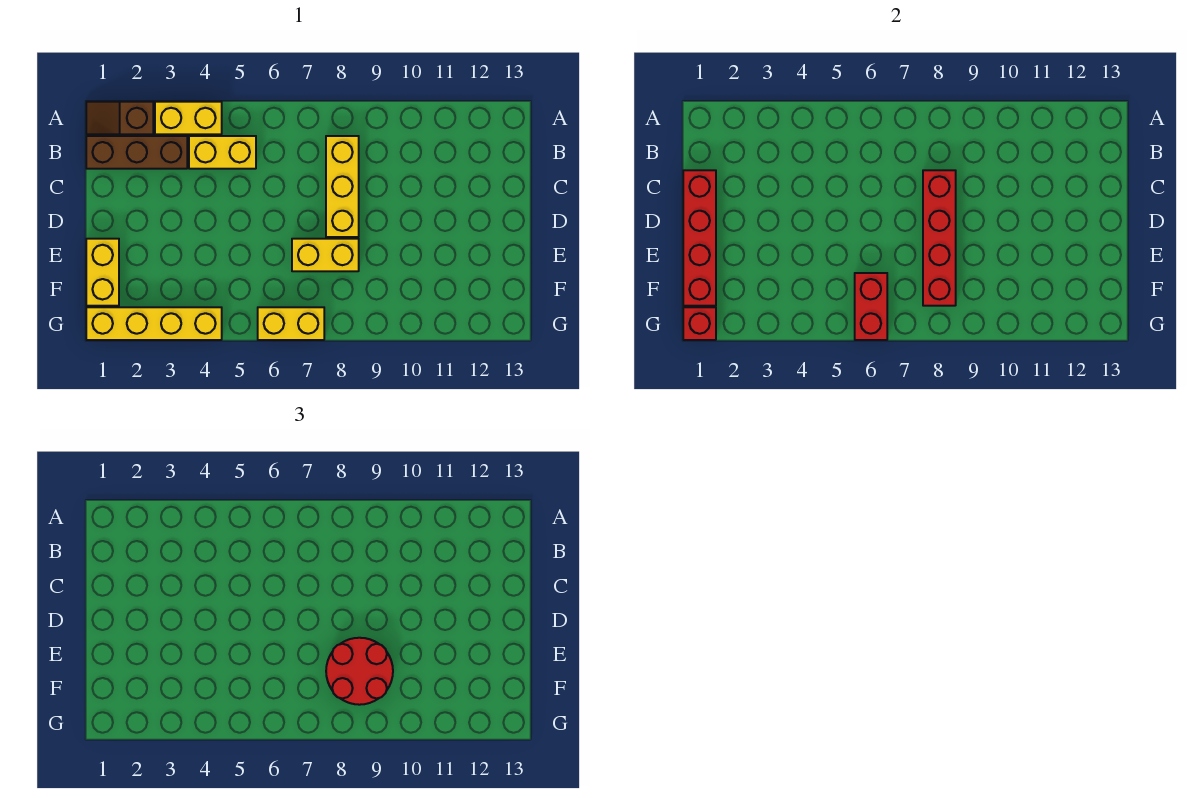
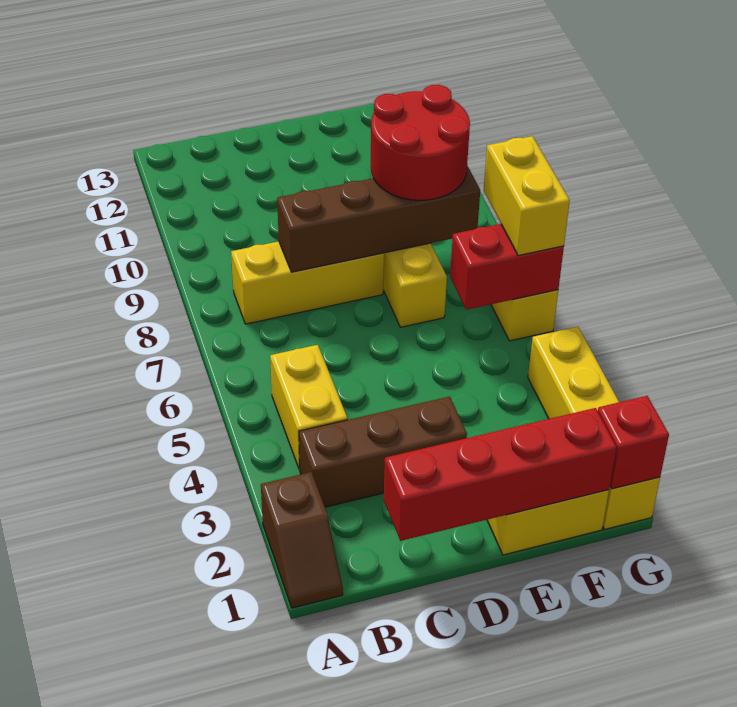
yellow 1x2 brick [155,102,222,134] -> yellow 1x2 brick moved to [484,136,570,256]
brown 1x3 brick [86,136,187,169] -> brown 1x3 brick turned to [299,397,467,507]
red 1x4 brick [923,170,956,306] -> brown 1x4 brick [277,166,480,272]

